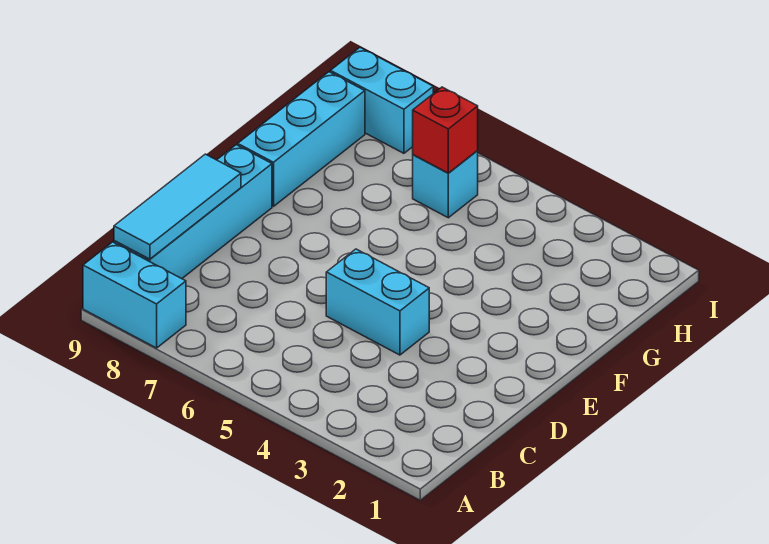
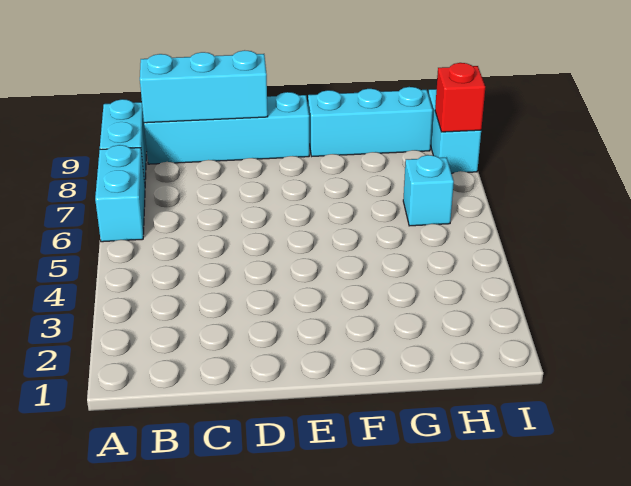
cyan 1x3 tile [114,154,241,259] -> cyan 1x3 brick [140,50,268,123]
cyan 1x2 brick [326,249,429,355] -> cyan 1x2 brick moved to [95,145,145,242]
red 1x1 brick [413,87,478,173] -> red 1x1 brick moved to [435,63,485,132]

